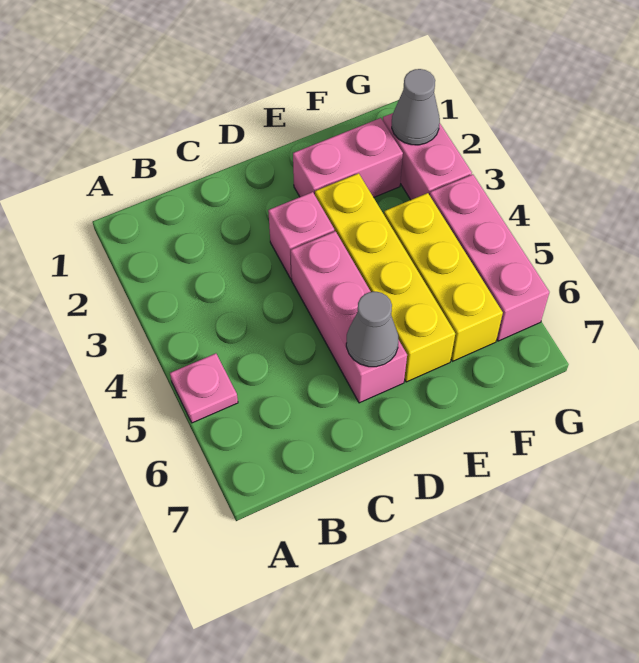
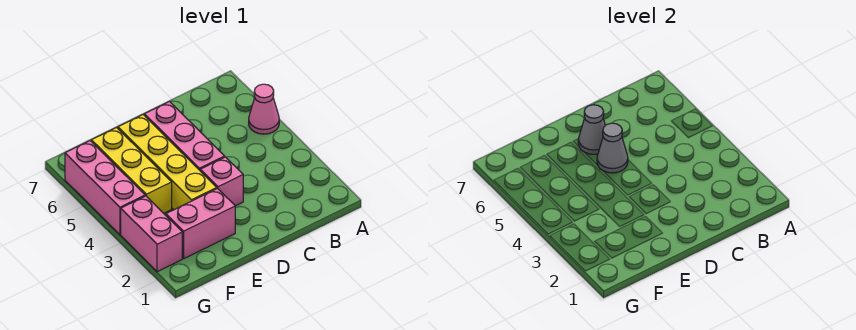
pink 1x1 plate [170,353,238,423] -> pink 1x1 cone [249,84,279,134]
grey 1x1 cone [392,69,440,145] -> grey 1x1 cone moved to [597,123,628,173]

